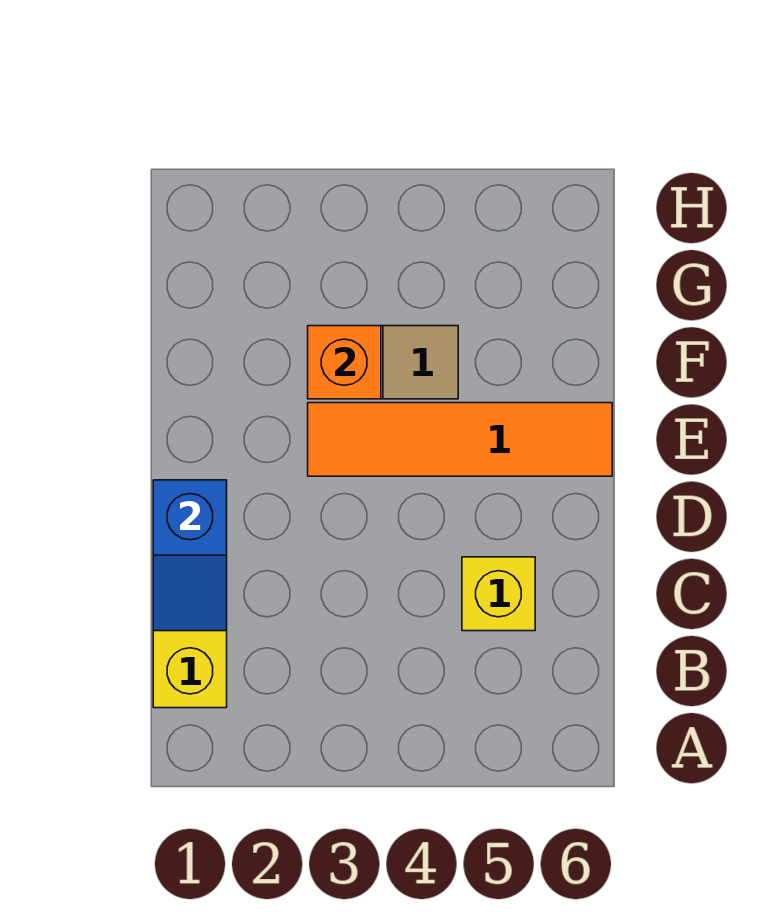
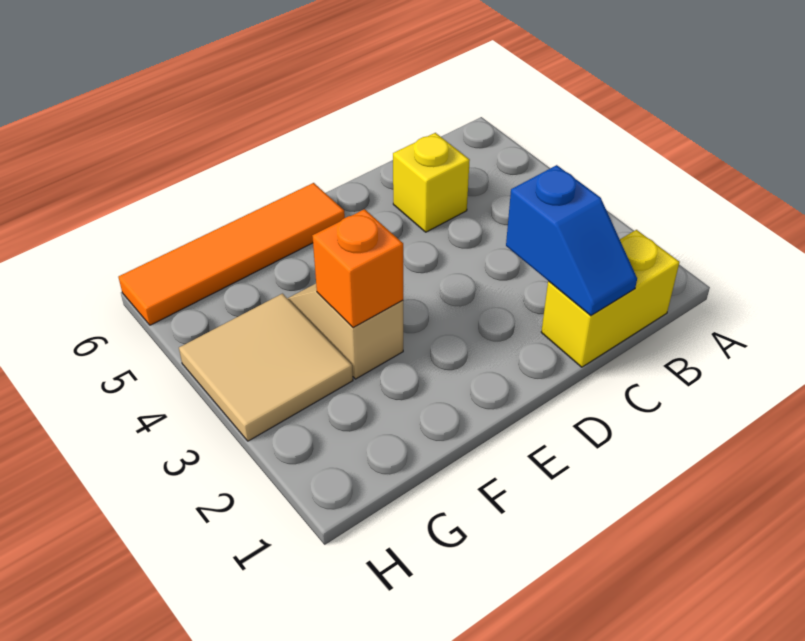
blue 1x2 slope [153,480,227,631] -> blue 1x2 slope turned to [506,165,637,316]
orange 1x4 tile [308,403,612,476] -> orange 1x4 tile turned to [118,183,345,325]
none -> tan 2x2 tile [179,294,353,441]

